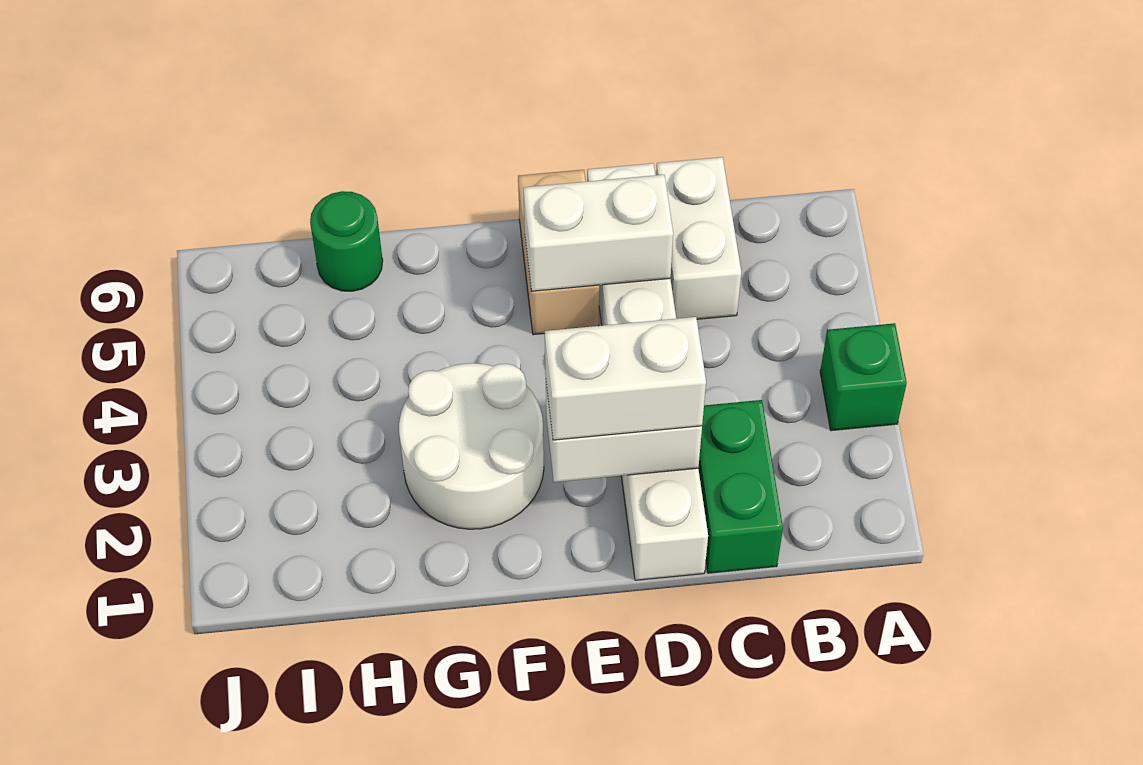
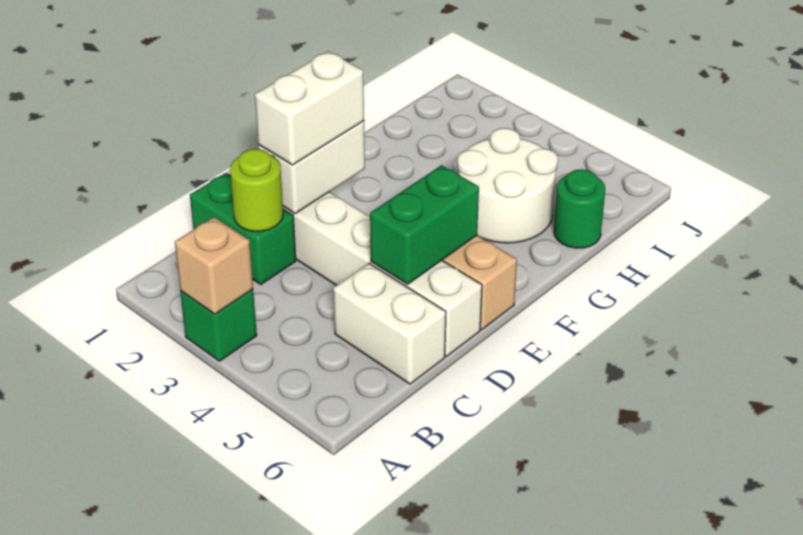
none -> tan 1x1 brick [175,217,253,314]
none -> lime 1x1 round brick [230,149,283,231]
white 1x2 brick [523,175,673,291] -> green 1x2 brick [370,165,479,284]
white 2x2 round brick [399,363,544,529] -> white 2x2 round brick moved to [458,128,558,243]

